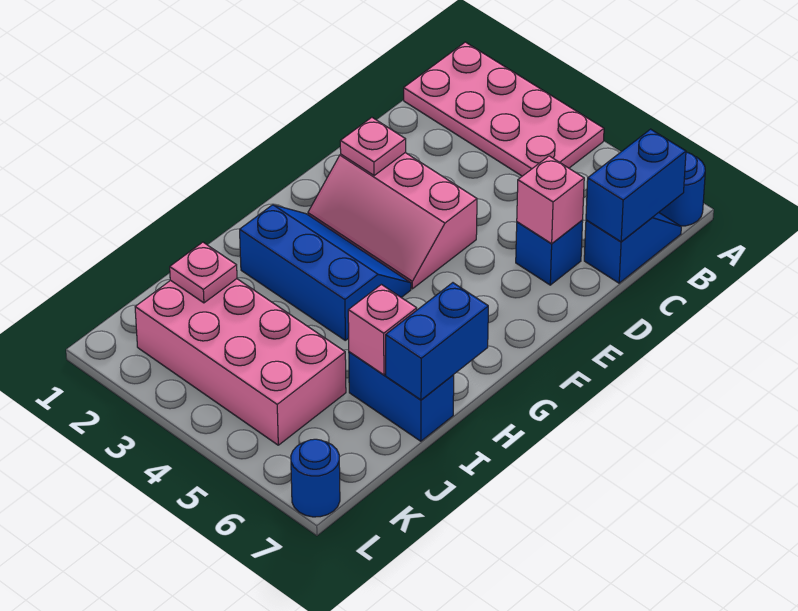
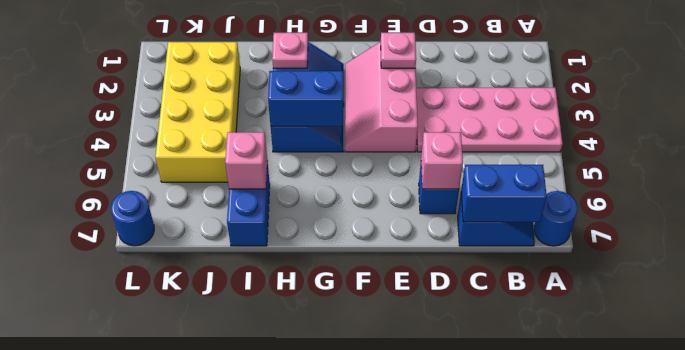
pink 2x4 plate [404,42,604,176] -> pink 2x4 plate turned to [416,88,563,152]
blue 1x2 brick [386,283,488,400] -> blue 1x2 brick moved to [268,71,343,126]
pink 2x4 brick [135,279,346,445] -> yellow 2x4 brick [155,42,240,182]
pink 1x1 plate [170,242,237,303] -> pink 1x1 plate moved to [272,33,308,68]

